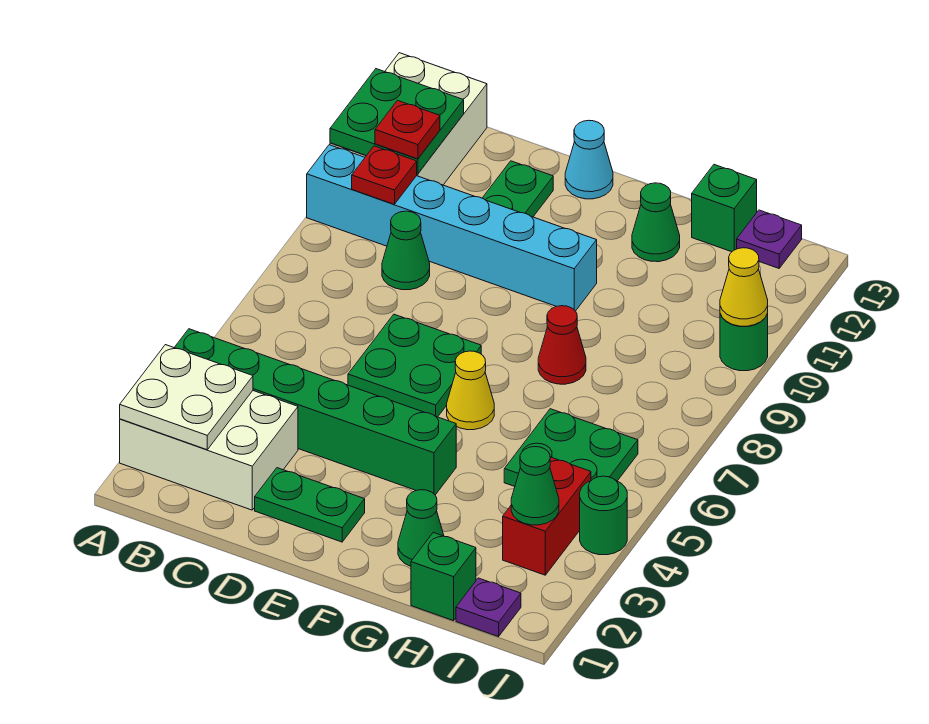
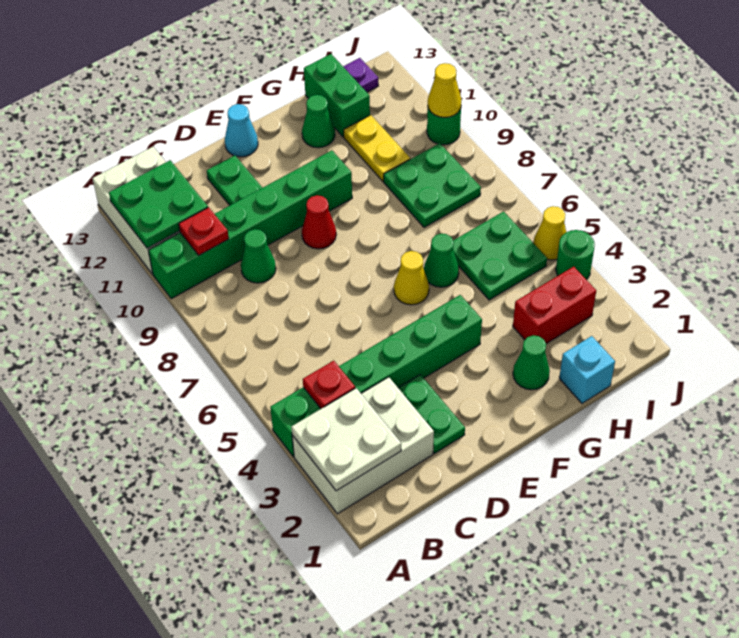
cyan 1x6 brick [307,145,597,311] -> green 1x6 brick [148,150,352,299]
red 1x1 plate [375,100,440,159] -> red 1x1 plate moved to [303,361,355,409]
green 1x2 plate [255,468,365,542] -> green 1x2 plate turned to [399,375,465,453]
green 2x2 plate [348,314,481,417] -> green 2x2 plate moved to [384,143,481,227]
red 1x1 cone [538,306,586,384] -> red 1x1 cone moved to [302,195,336,249]
green 1x1 brick [411,532,476,621] -> cyan 1x1 brick [559,336,615,403]
none -> yellow 1x2 plate [344,115,410,181]
green 1x1 brick [692,165,757,252] -> green 1x2 brick [304,54,370,137]
purple 1x1 plate [456,578,521,637] -> none
red 1x2 brick [503,457,591,575] -> red 1x2 brick turned to [513,267,596,344]
green 1x1 cone [511,447,559,525] -> green 1x1 cone moved to [424,234,459,287]
none -> yellow 1x1 cone [534,206,566,260]

